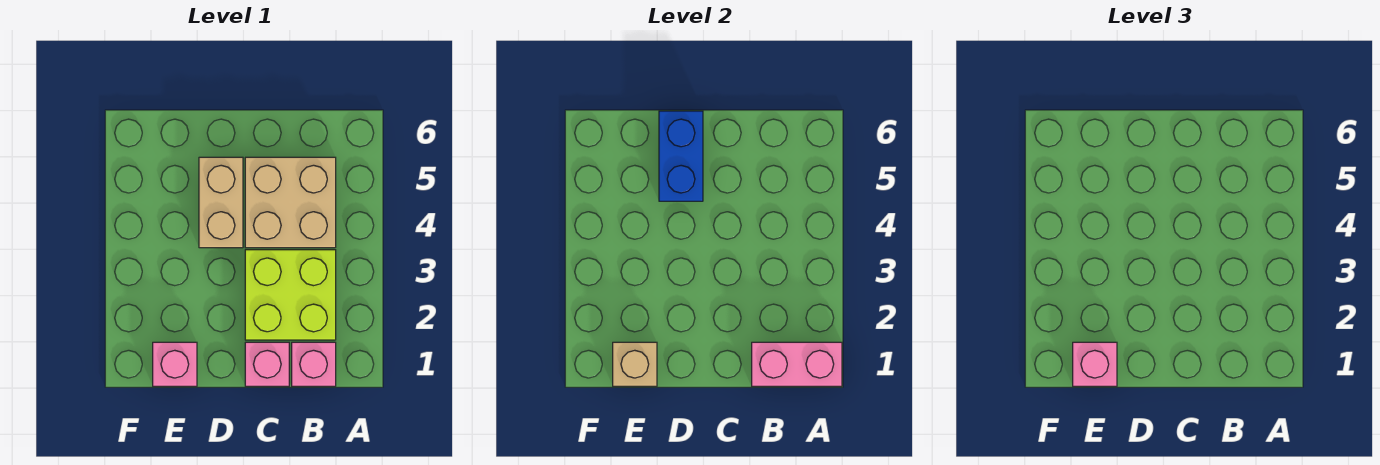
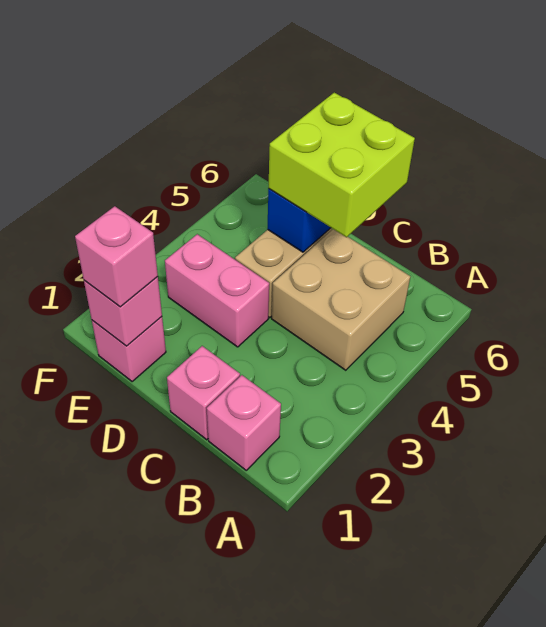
pink 1x2 brick [752,342,842,386] -> pink 1x2 brick moved to [165,234,269,347]
lime 2x2 brick [245,250,336,340] -> lime 2x2 brick moved to [269,93,415,237]
tan 1x1 brick [613,342,657,386] -> pink 1x1 brick [84,277,162,346]

